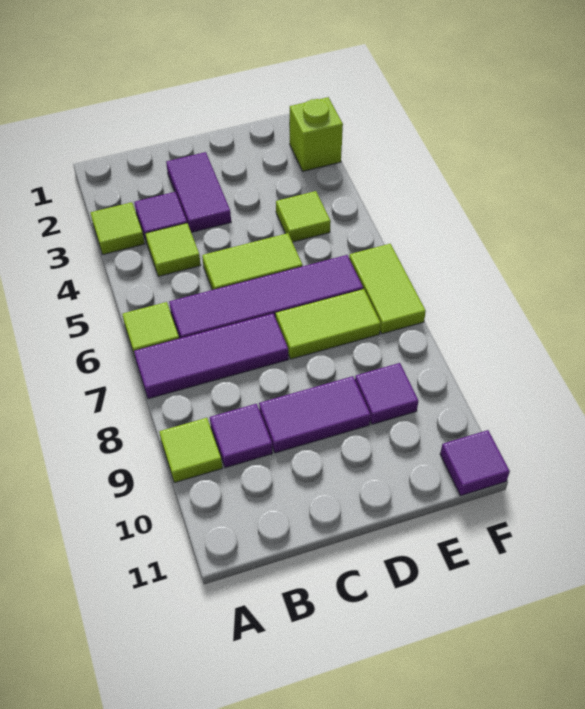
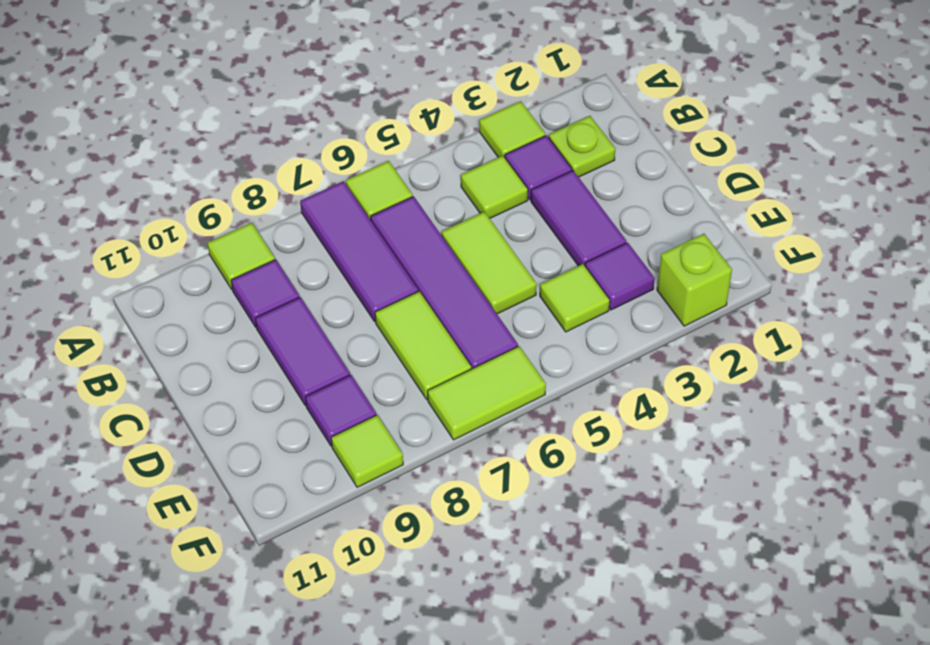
none -> lime 1x1 plate [549,116,615,177]
purple 1x2 tile [166,152,231,232] -> purple 1x2 tile turned to [531,171,627,266]
none -> lime 1x1 tile [331,415,403,487]
purple 1x1 tile [440,430,510,496] -> purple 1x1 tile moved to [585,243,655,310]

